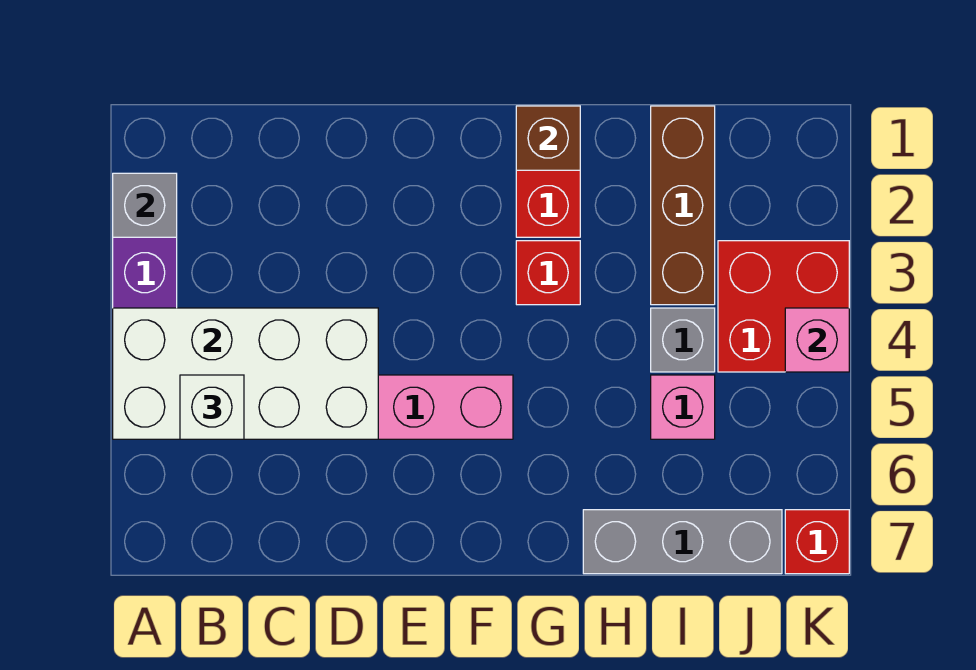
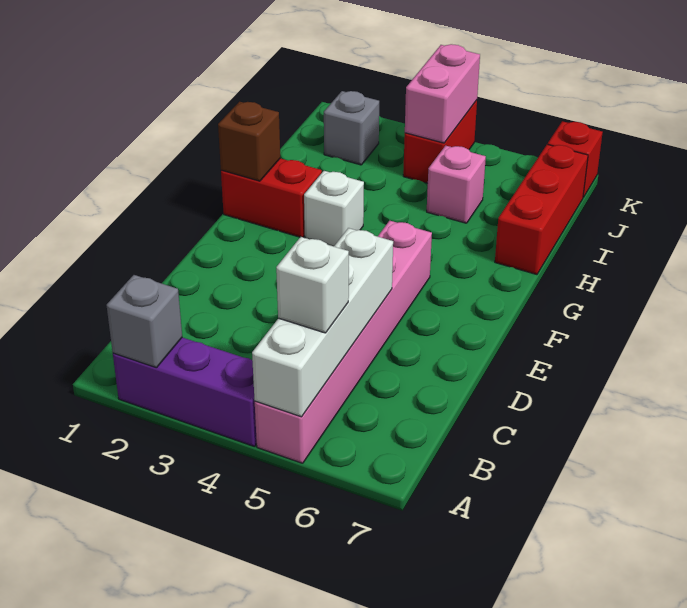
white 2x4 brick [113,308,378,439] -> white 1x4 brick [252,228,393,417]
red 1x1 brick [516,241,580,305] -> white 1x1 brick [304,171,364,246]
grey 1x3 brick [583,510,782,574] -> red 1x3 brick [495,144,588,275]
brown 1x3 brick [651,106,715,305] -> none
grey 1x1 brick [651,308,715,372] -> grey 1x1 brick moved to [324,91,379,165]
red 2x2 brick [718,241,849,372] -> red 1x2 brick [403,100,477,183]
pink 1x1 brick [785,308,849,372] -> pink 1x2 brick [405,44,480,143]

